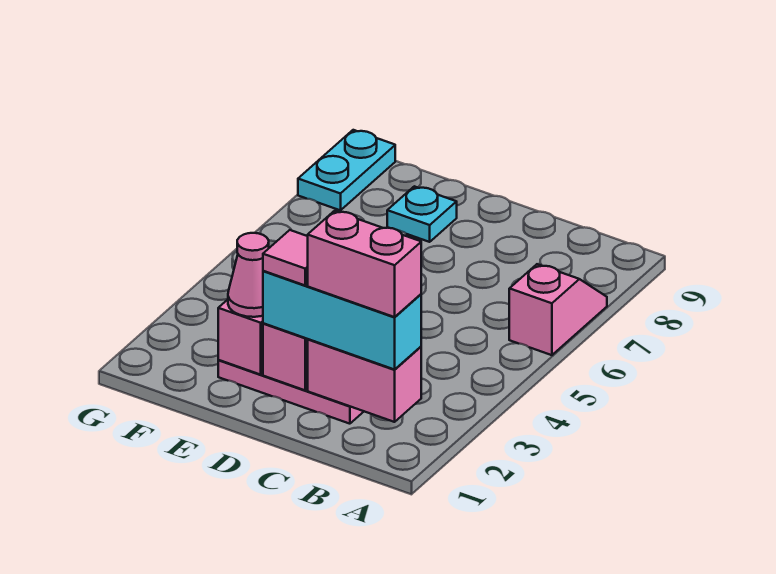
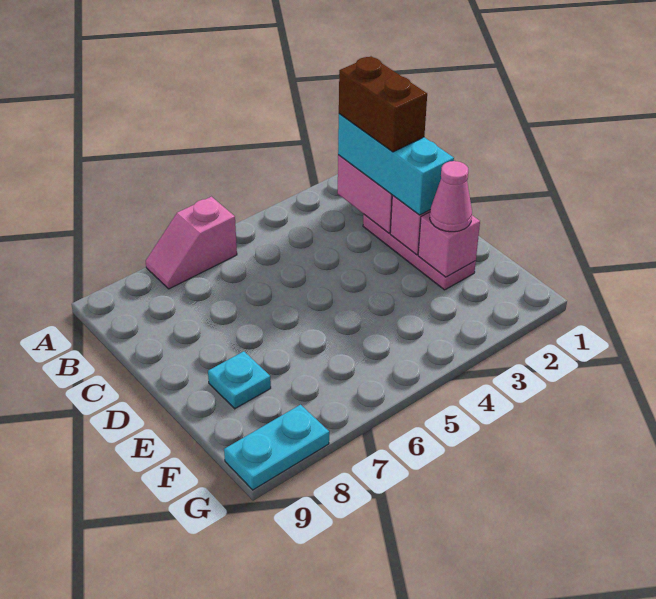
pink 1x2 brick [308,211,421,317] -> brown 1x2 brick [339,56,427,152]
pink 1x1 tile [263,230,308,285] -> none

